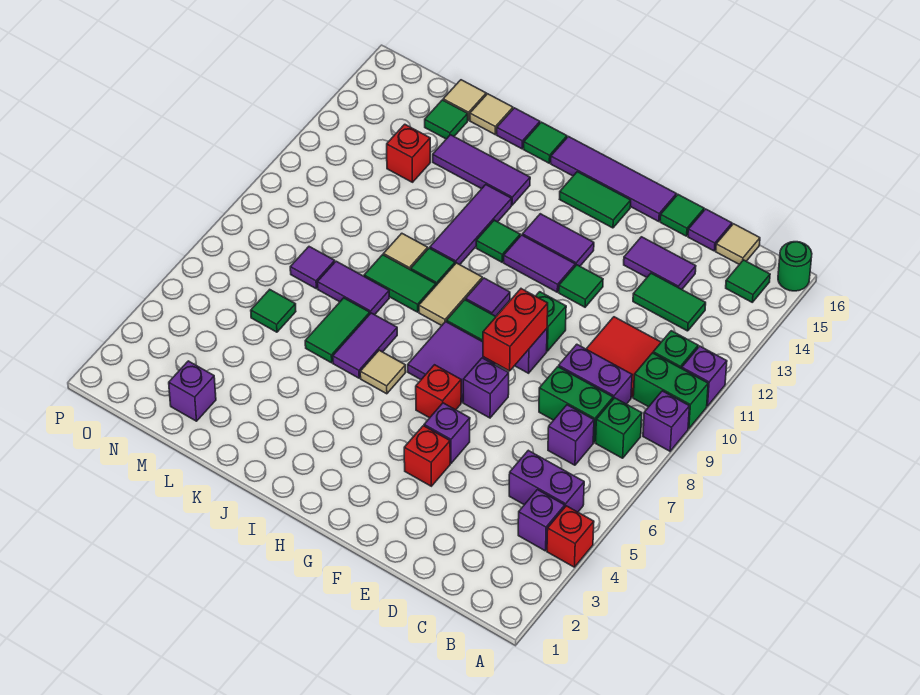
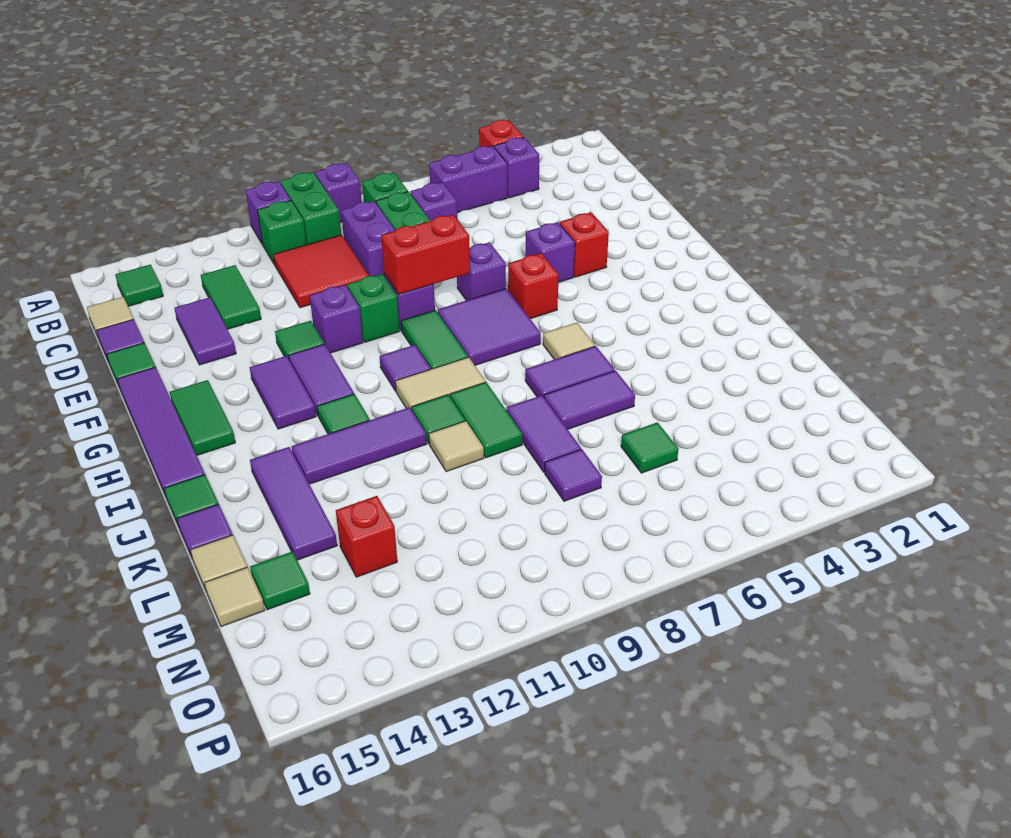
green 1x1 round brick [778,242,812,291] -> none
purple 1x2 brick [509,450,584,512] -> purple 1x2 brick turned to [429,146,507,213]
green 1x2 tile [305,298,370,363] -> purple 1x2 tile [544,371,635,429]
purple 1x1 brick [169,361,216,421] -> purple 1x1 brick moved to [310,285,363,353]

